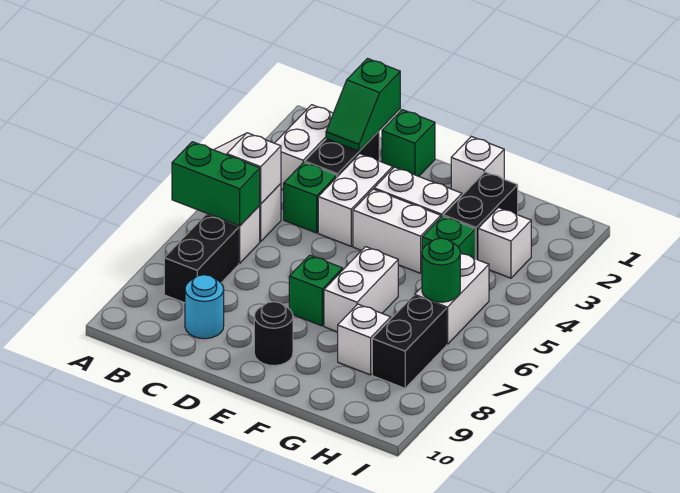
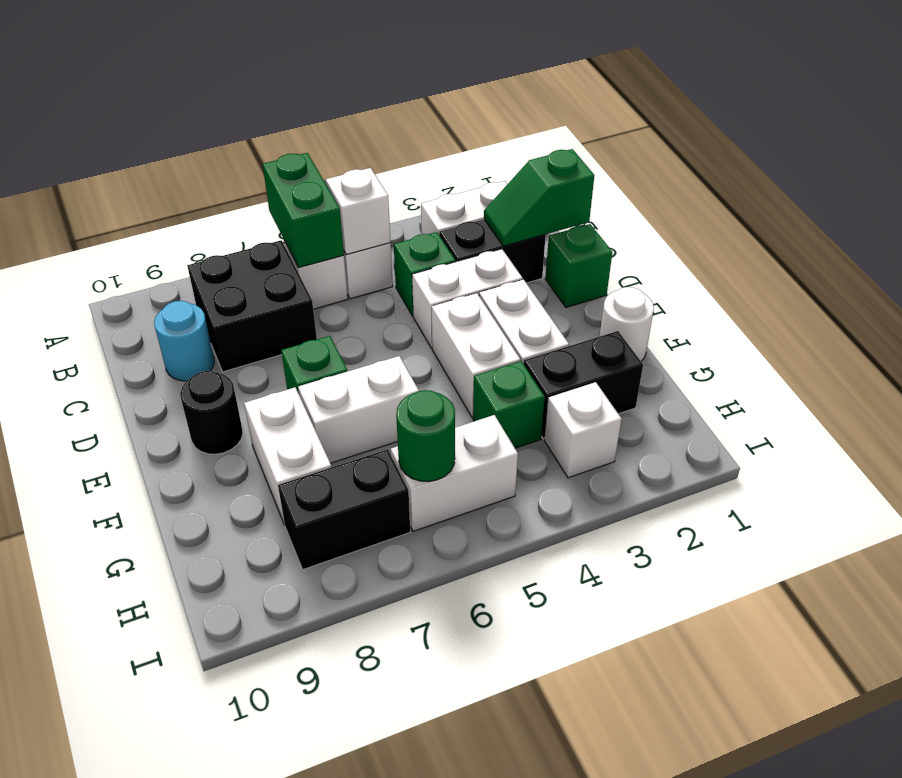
black 1x2 brick [164,215,239,303] -> black 2x2 brick [187,240,317,372]
white 1x1 brick [451,137,504,195] -> white 1x1 round brick [600,287,654,361]
white 1x1 brick [338,304,391,375] -> white 1x2 brick [244,387,332,525]

